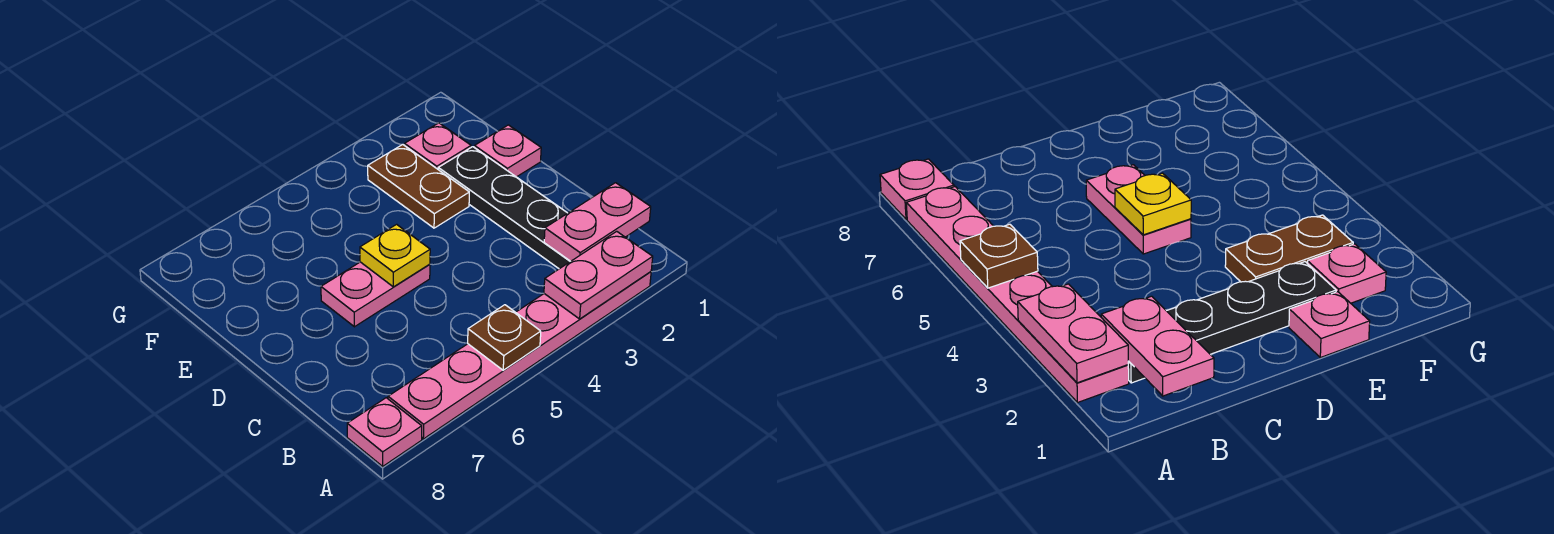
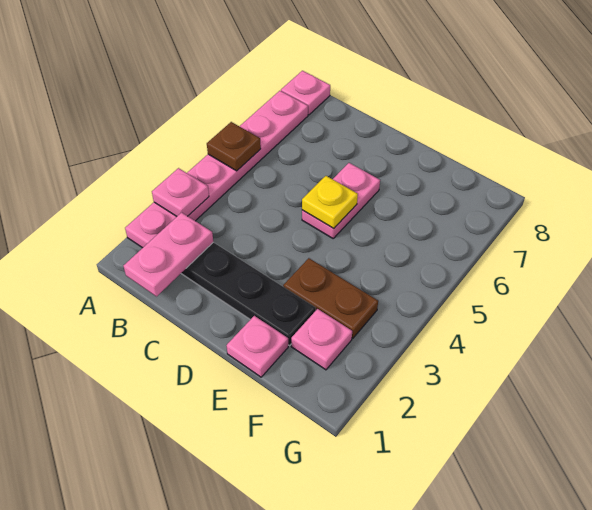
pink 1x2 plate [544,231,653,319] -> pink 1x1 plate [152,168,209,216]

